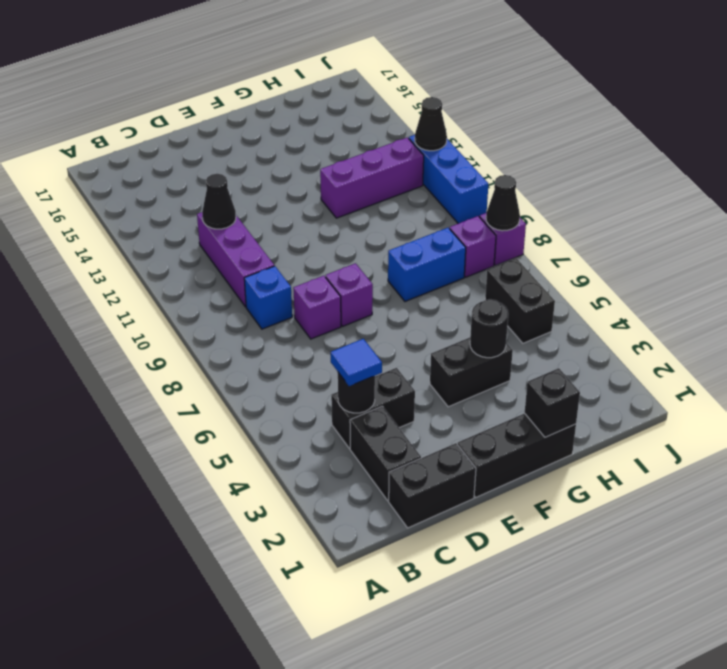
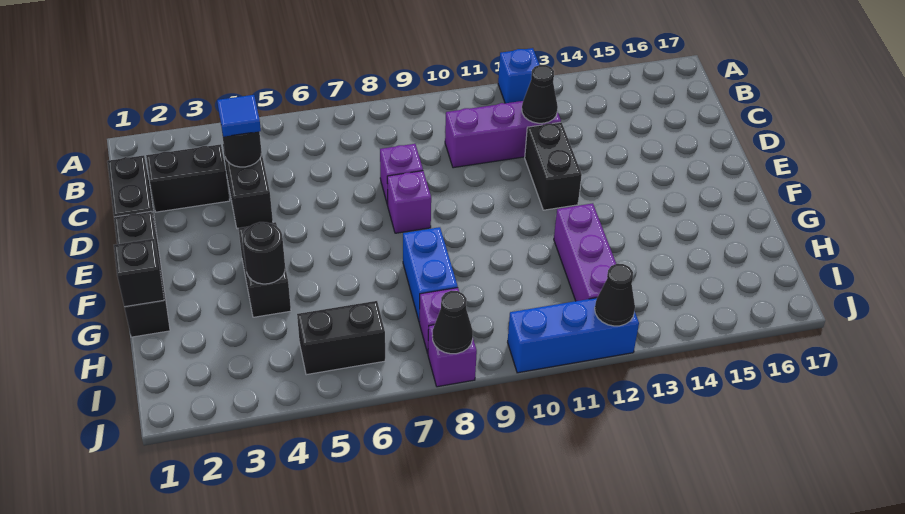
blue 1x1 brick [244,266,292,329] -> blue 1x1 brick moved to [498,48,539,103]
none -> black 1x2 brick [525,122,582,210]

